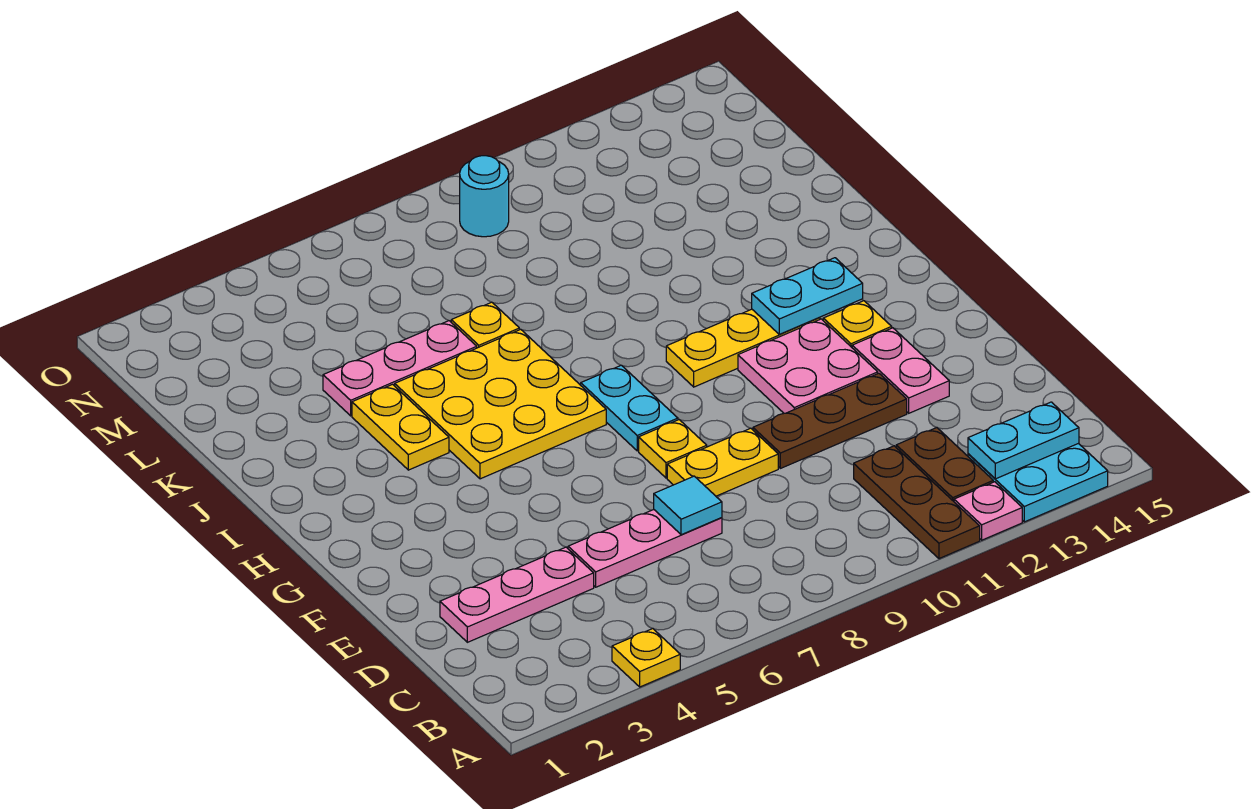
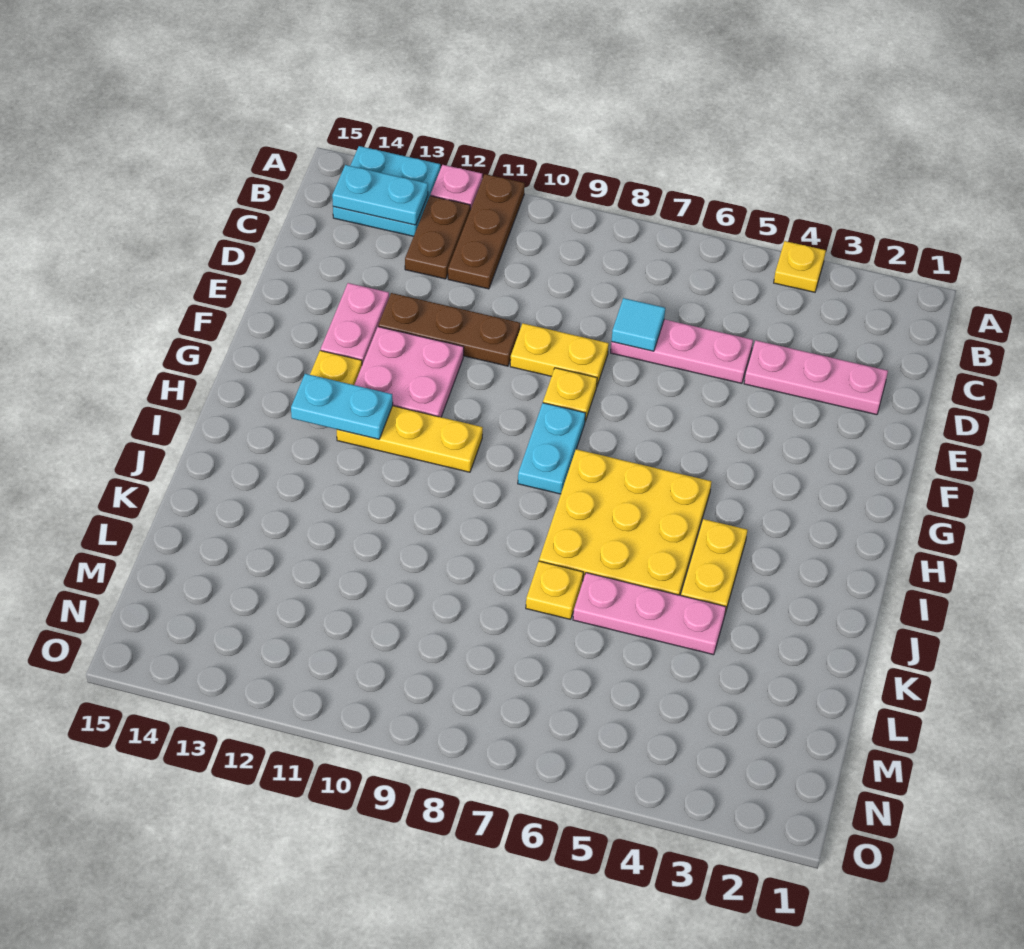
cyan 1x1 round brick [460,156,509,237] -> none

